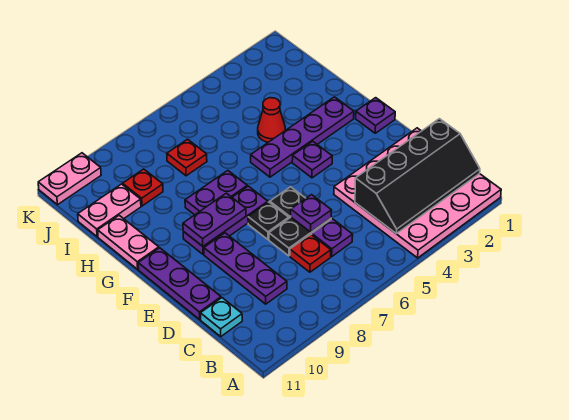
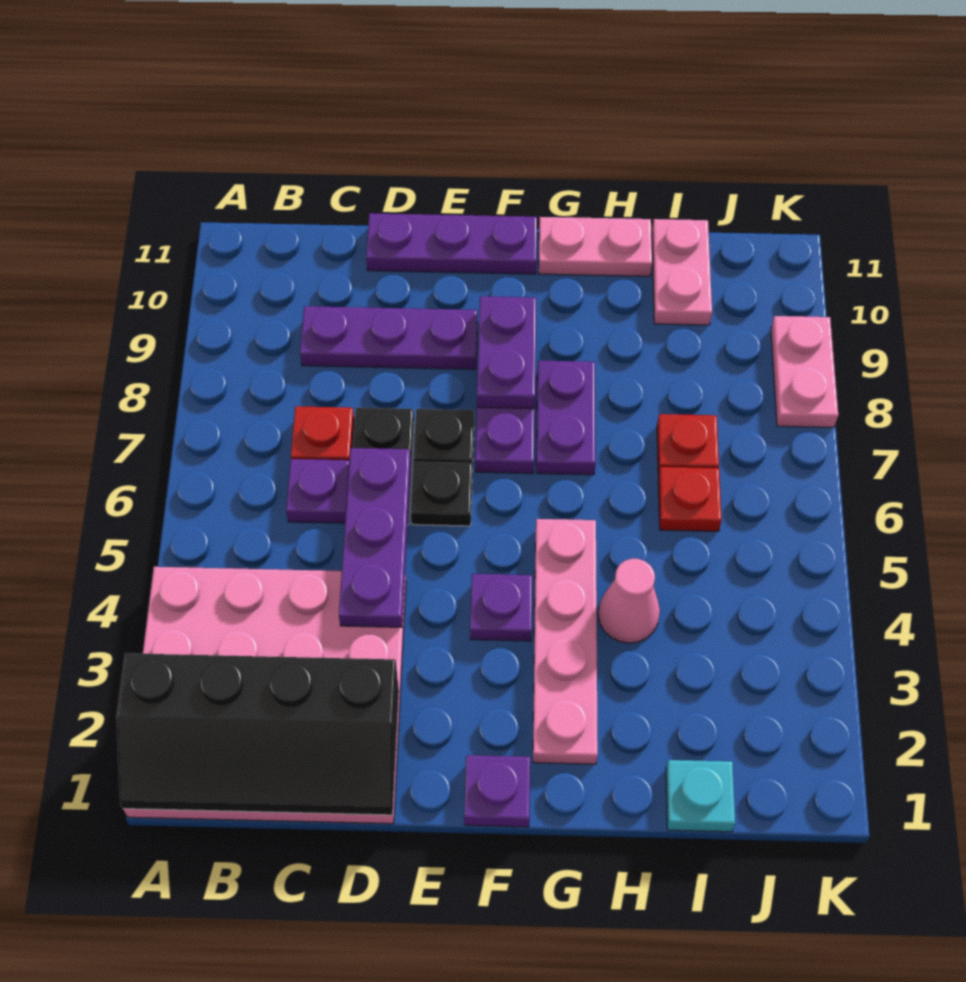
black 2x4 slope [355,119,480,234] -> black 2x4 slope turned to [116,653,399,815]
cyan 1x1 plate [200,298,242,336] -> cyan 1x1 plate moved to [666,760,735,832]
purple 1x1 plate [291,195,332,232] -> purple 1x3 plate [339,448,411,627]
purple 1x4 plate [251,97,354,177] -> pink 1x4 plate [533,519,598,764]
red 1x1 cone [258,98,285,142] -> pink 1x1 cone [598,559,660,643]
red 1x1 plate [123,169,163,206] -> red 1x1 plate moved to [658,467,722,531]
pink 1x2 plate [38,153,101,205] -> pink 1x2 plate moved to [771,316,838,427]

